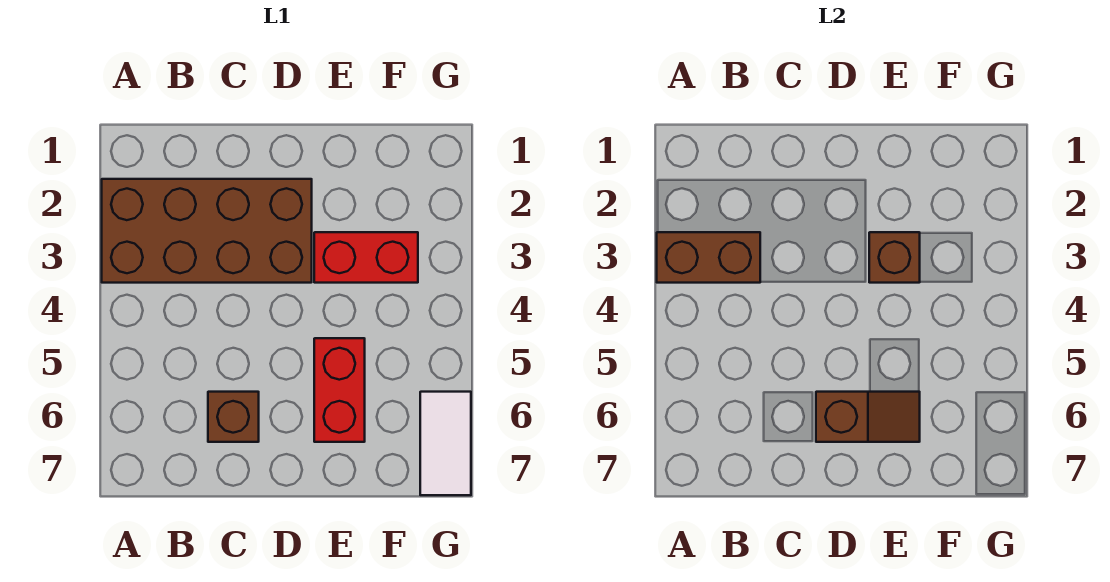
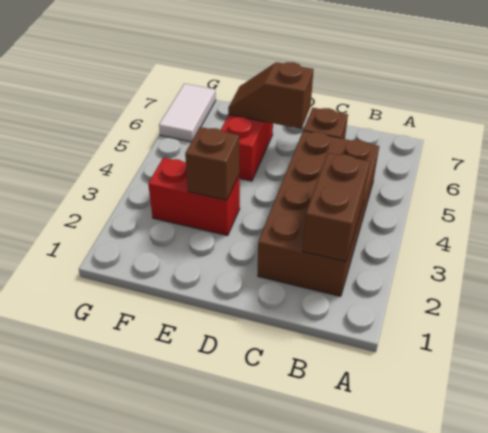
brown 2x4 brick [102,179,312,283] -> brown 2x4 brick turned to [258,131,379,296]
brown 1x2 brick [657,232,760,283] -> brown 1x2 brick turned to [303,153,370,262]

